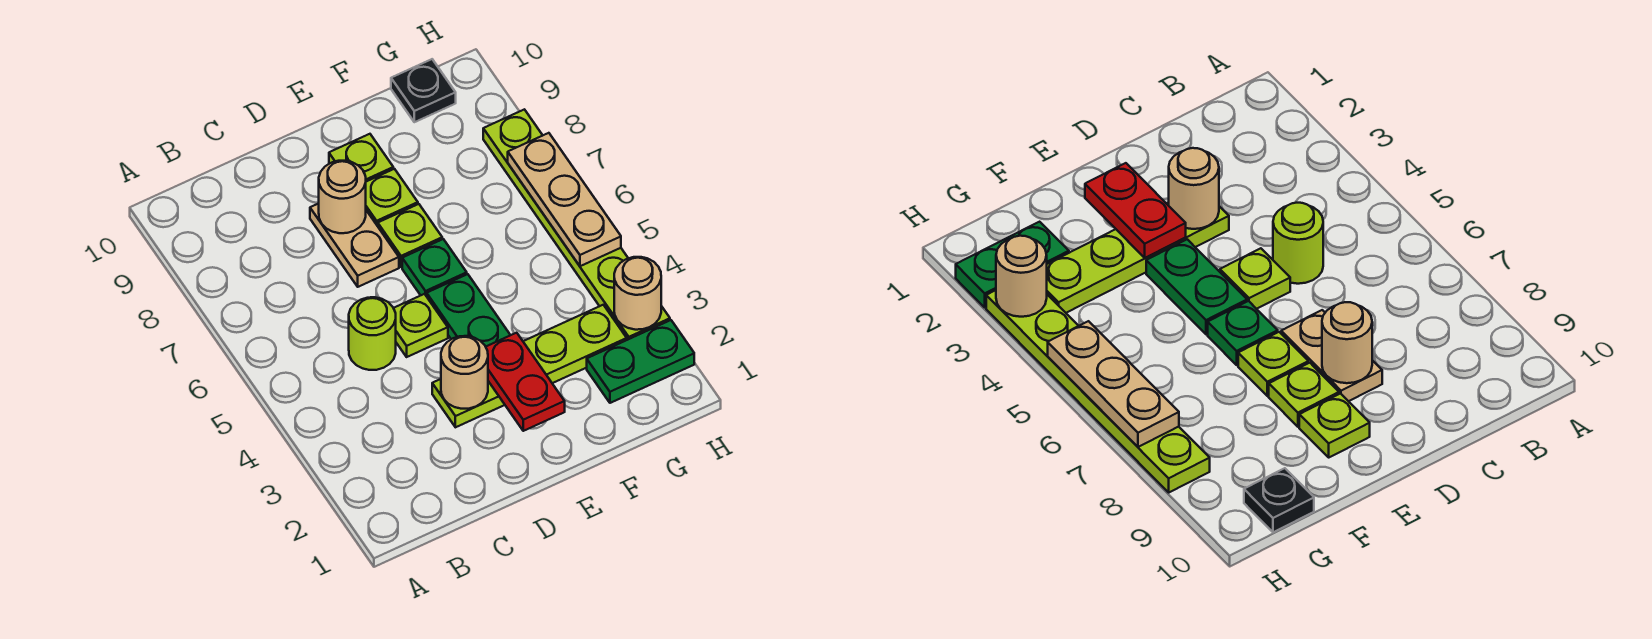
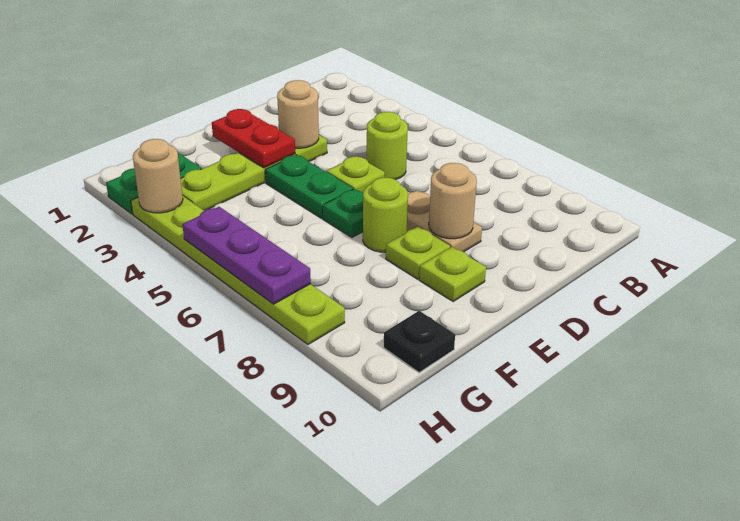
lime 1x1 plate [378,204,442,267] -> lime 1x1 round brick [363,178,408,252]
tan 1x3 plate [508,133,621,266] -> purple 1x3 plate [182,207,311,304]

